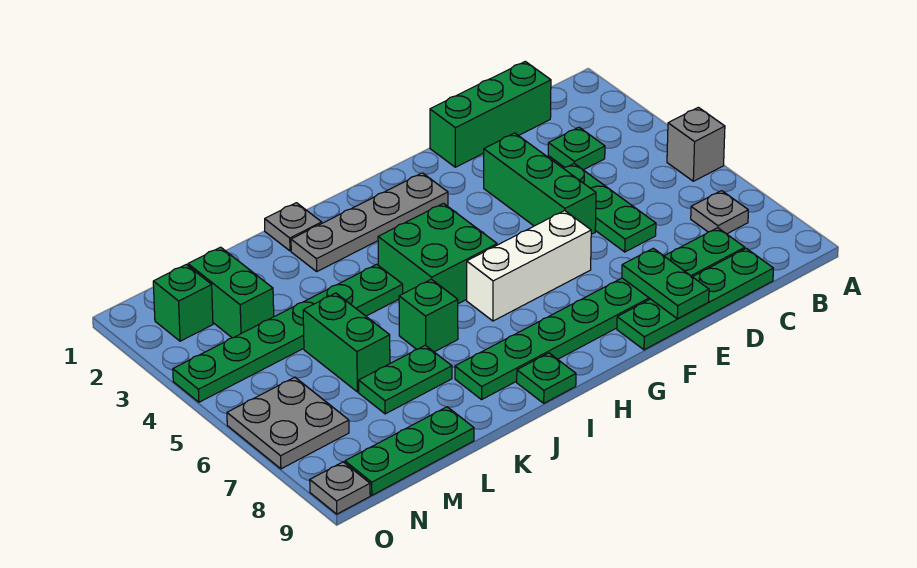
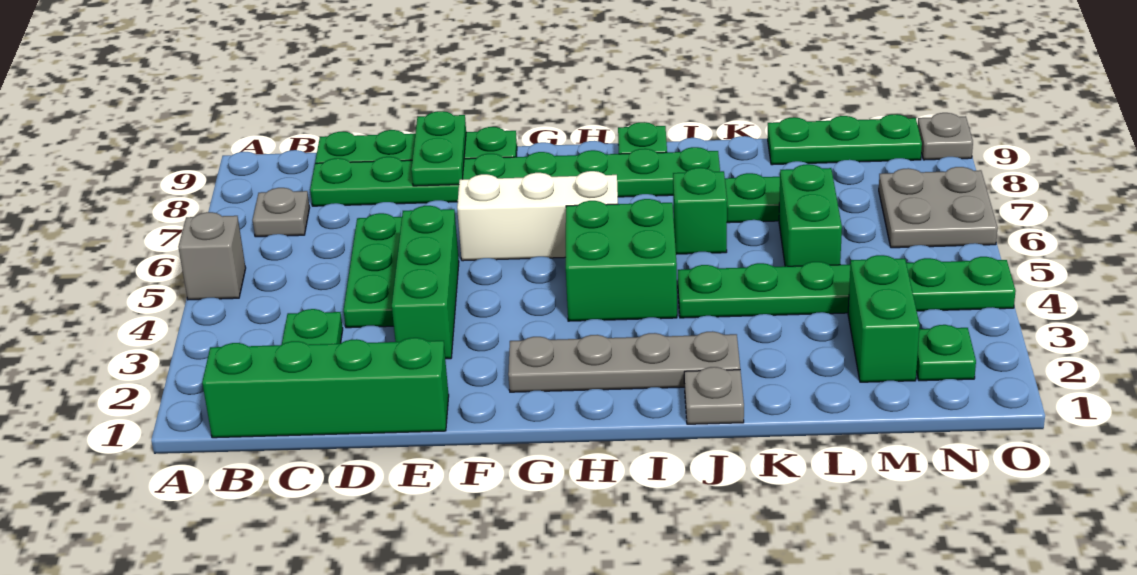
green 1x3 brick [430,61,551,167] -> green 1x4 brick [202,338,449,438]
green 1x1 brick [153,265,213,341] -> green 1x1 plate [916,325,976,381]

